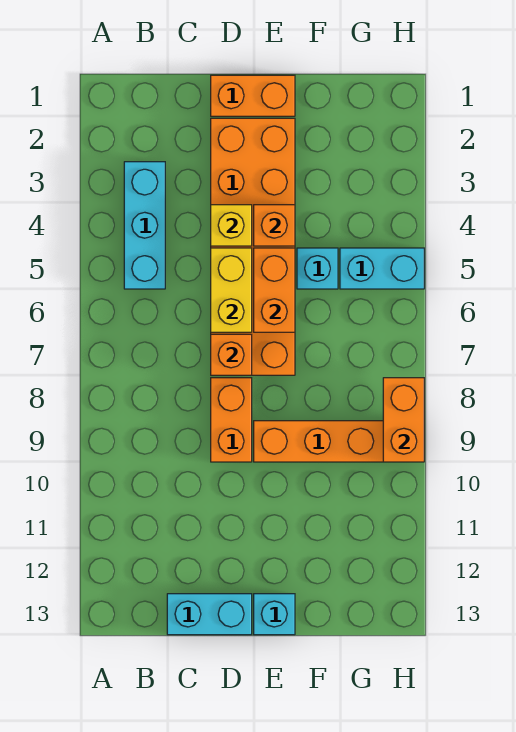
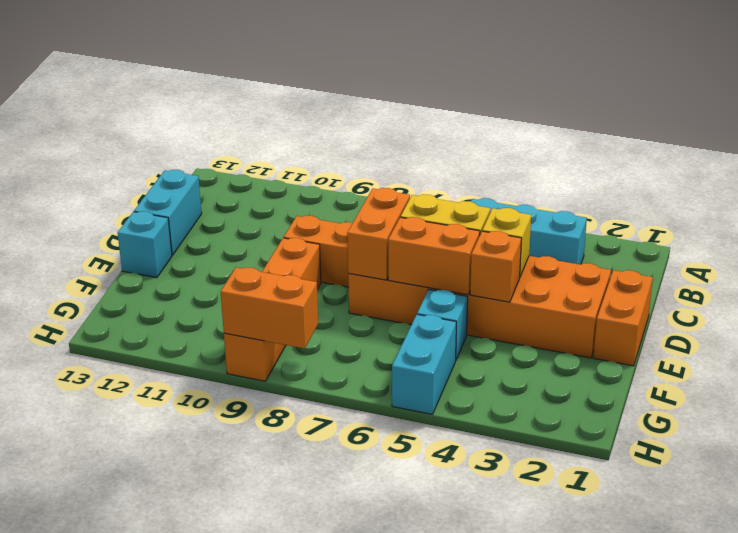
orange 1x1 brick [211,334,252,375] -> orange 1x2 brick [347,188,410,280]

